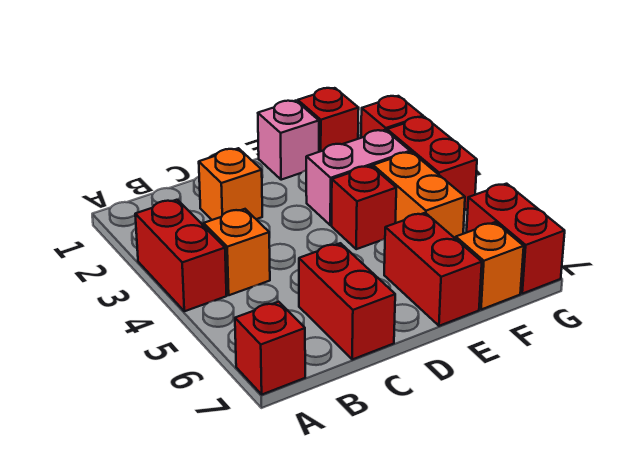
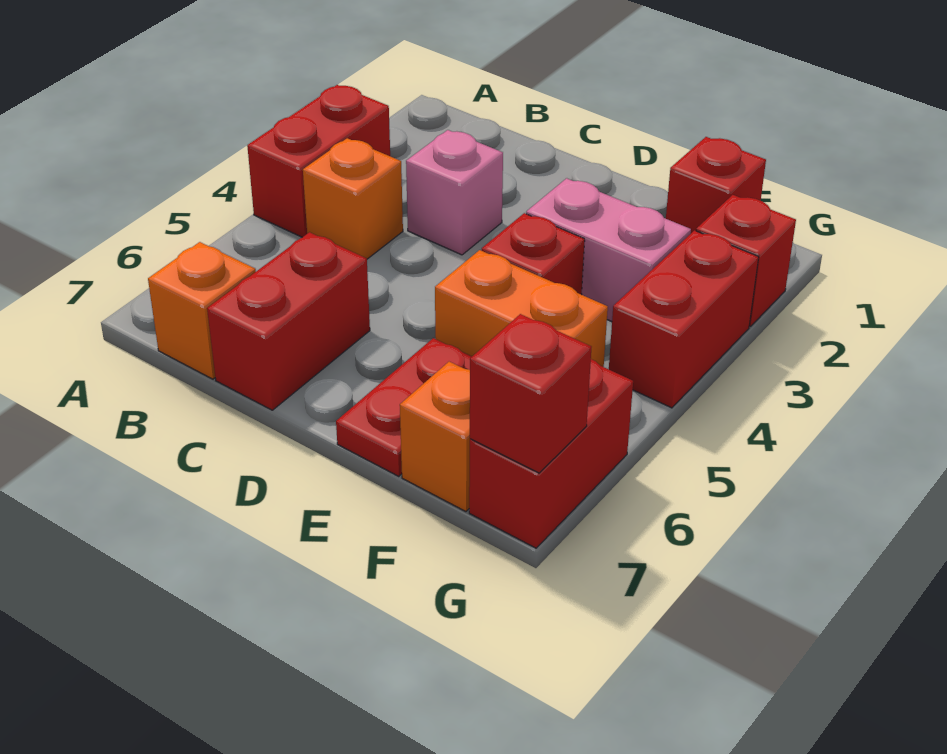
red 1x1 brick [235,302,305,394] -> red 1x1 brick moved to [470,314,591,473]
orange 1x1 brick [199,148,262,220] -> orange 1x1 brick moved to [148,242,256,379]
pink 1x1 brick [258,101,319,180] -> pink 1x1 brick moved to [406,130,503,255]
red 1x2 brick [384,213,482,326] -> red 1x2 plate [336,338,472,476]
orange 1x2 brick [373,152,465,239] -> orange 1x2 brick turned to [435,250,608,367]

